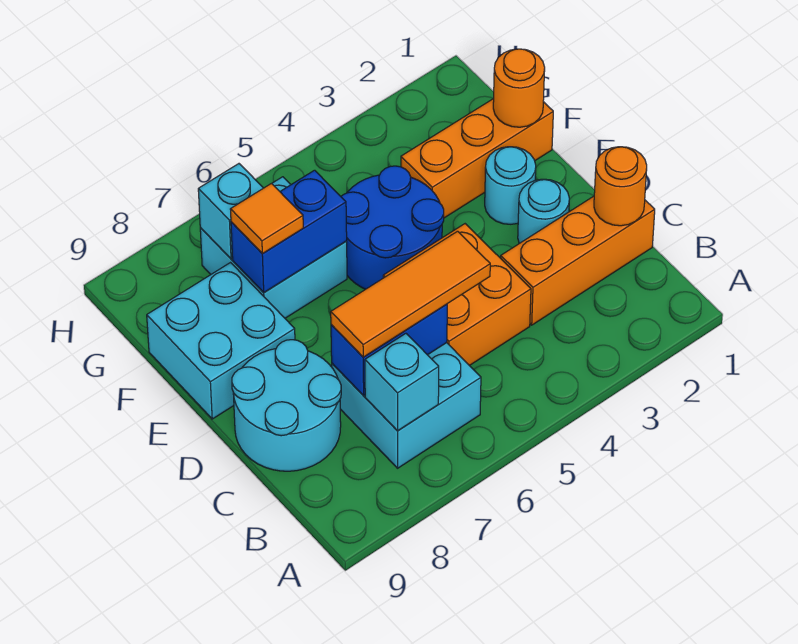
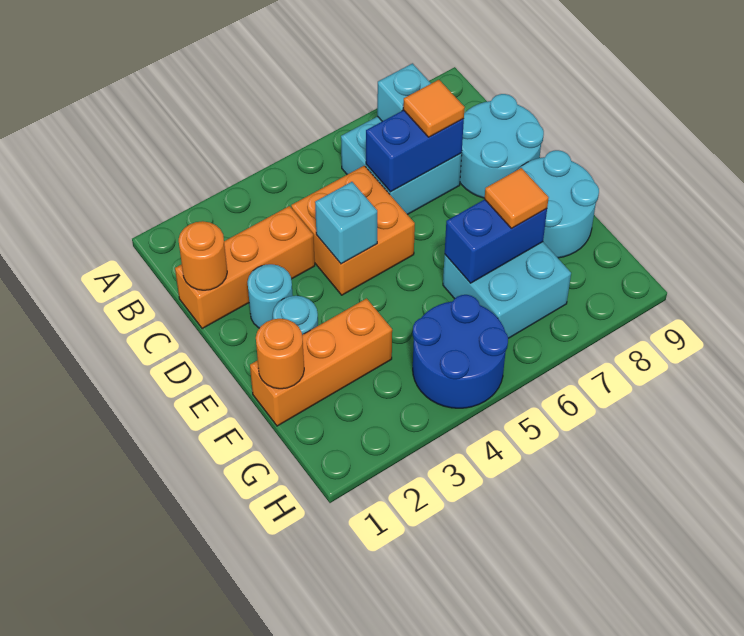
orange 1x3 tile [331,231,490,357] -> orange 1x1 tile [403,80,465,137]
blue 2x2 round brick [341,166,444,289] -> blue 2x2 round brick moved to [413,295,508,408]
cyan 2x2 brick [147,263,295,419] -> cyan 2x2 round brick [519,150,599,258]
cyan 1x1 brick [198,164,263,259] -> cyan 1x1 brick moved to [315,182,377,264]

